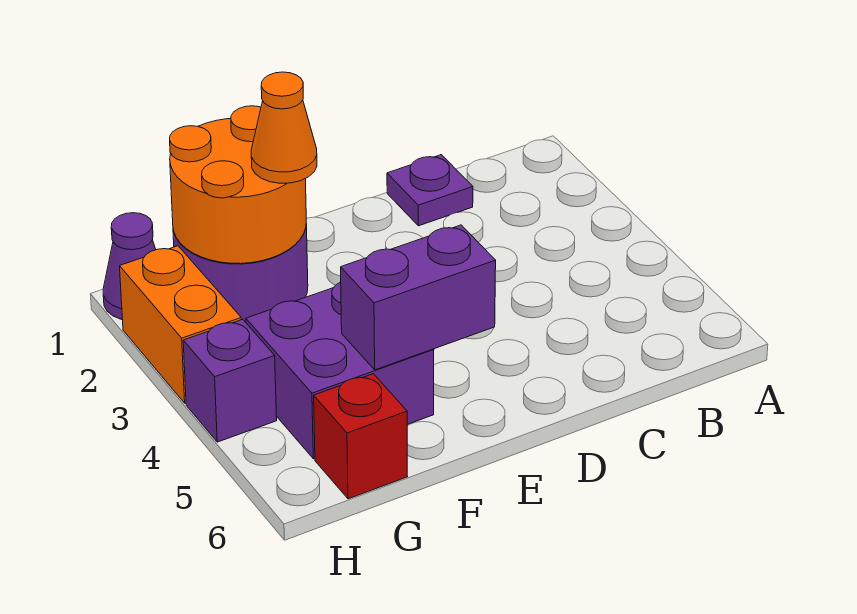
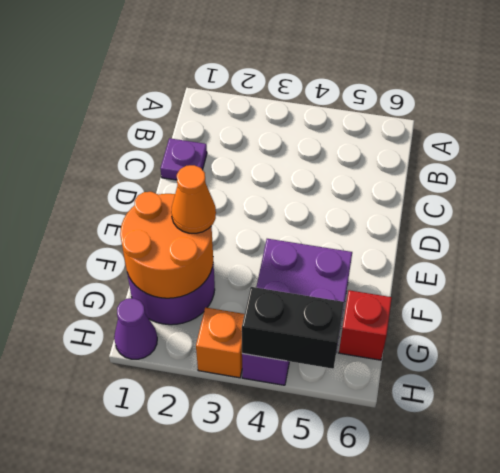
purple 1x2 brick [341,225,496,370] -> none
orange 1x2 brick [120,246,241,403] -> orange 1x1 brick [196,307,244,378]
none -> black 1x2 brick [242,287,344,369]

